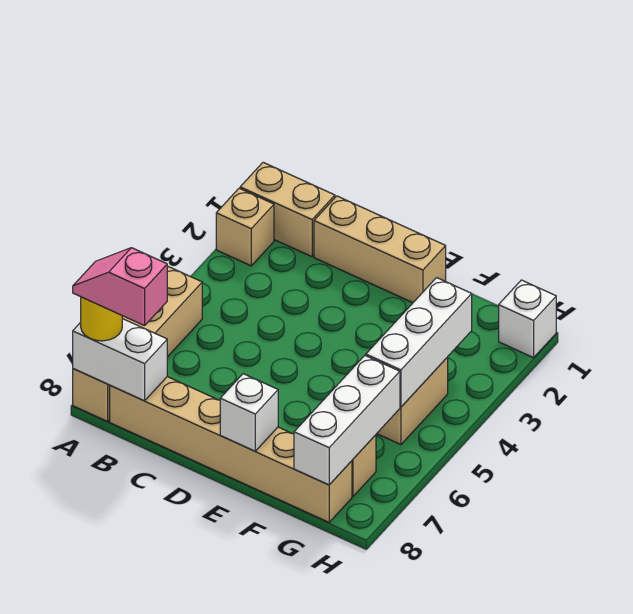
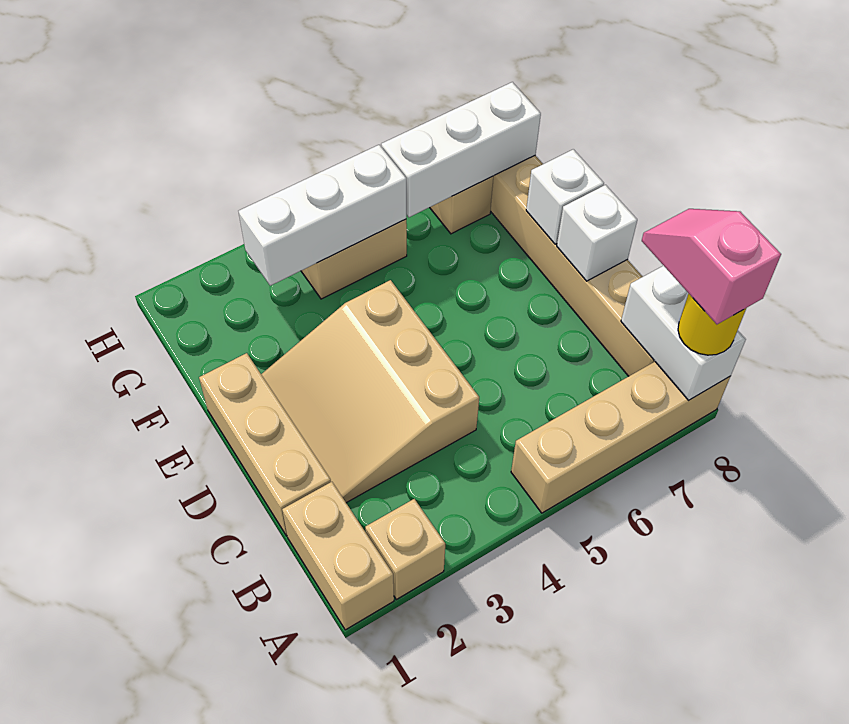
pink 1x2 slope [73,248,167,326] -> pink 1x2 slope turned to [642,209,781,324]
none -> tan 3x3 slope [261,280,479,503]
white 1x1 brick [499,280,556,358] -> white 1x1 brick moved to [557,185,637,281]

